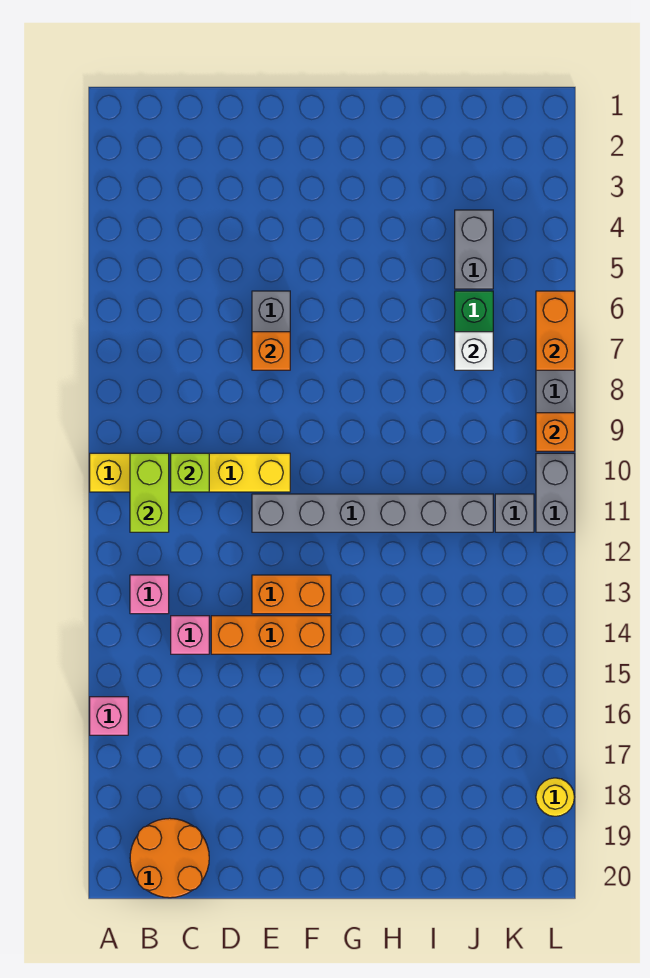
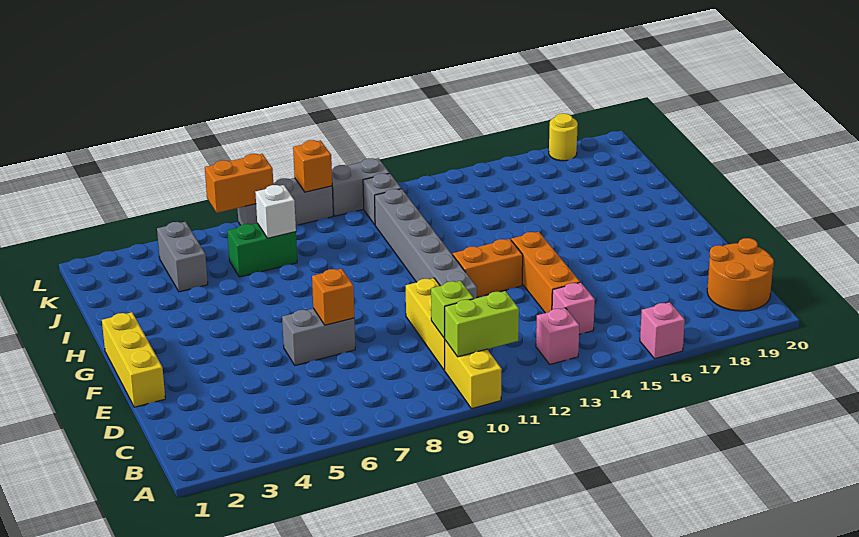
none -> yellow 1x3 brick [102,312,165,407]
orange 1x2 brick [252,575,331,614] -> orange 1x2 brick turned to [452,239,523,297]
grey 1x2 brick [455,210,493,289] -> grey 1x2 brick turned to [157,222,208,292]

